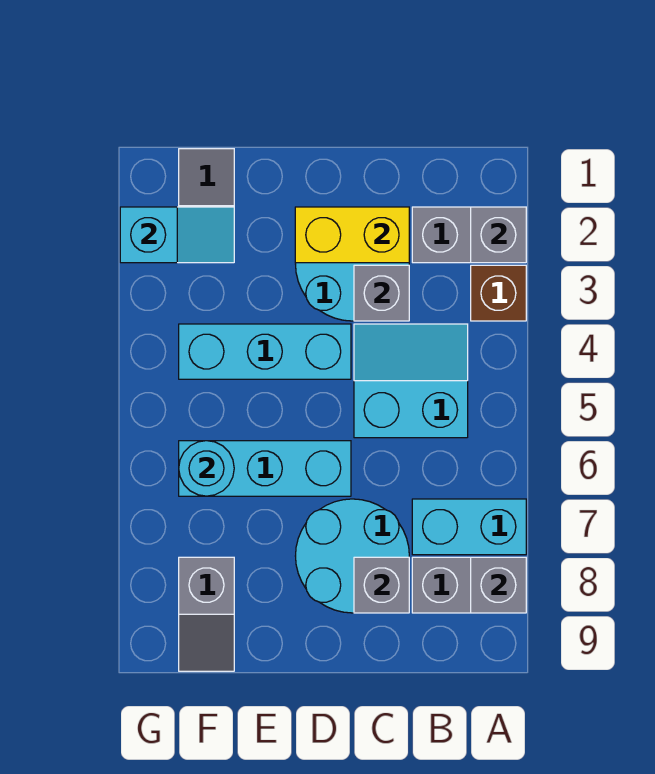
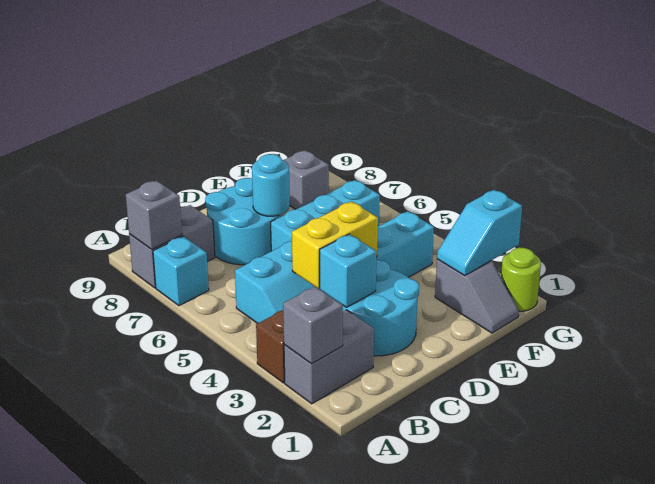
cyan 1x2 brick [412,499,526,555] -> cyan 1x1 brick [153,236,209,306]
yellow 1x2 brick [295,207,409,263] -> yellow 1x2 brick moved to [292,201,378,289]
grey 1x1 brick [354,265,409,321] -> cyan 1x1 brick [320,234,377,307]
grey 1x1 brick [354,557,409,613] -> none
cyan 1x1 round brick [179,441,234,496] -> cyan 1x1 round brick moved to [252,154,290,216]
none -> lime 1x1 round brick [501,248,541,311]

